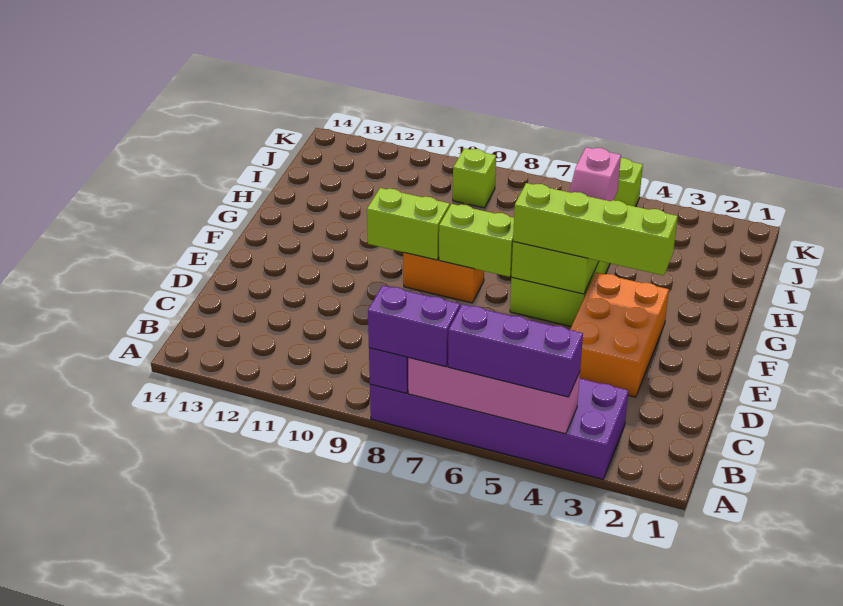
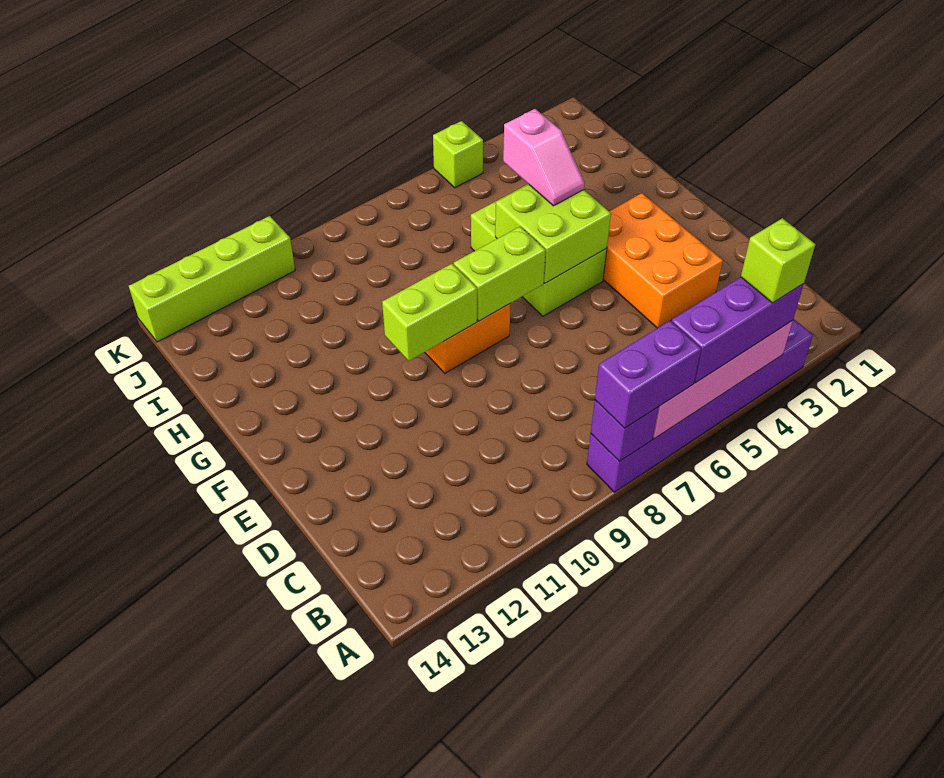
purple 2x6 brick [370,379,628,479] -> purple 1x6 brick [587,319,813,492]
lime 1x4 brick [513,183,678,275] -> lime 1x4 brick moved to [129,216,295,342]
lime 1x1 brick [453,148,496,208] -> lime 1x1 brick moved to [741,218,815,303]

